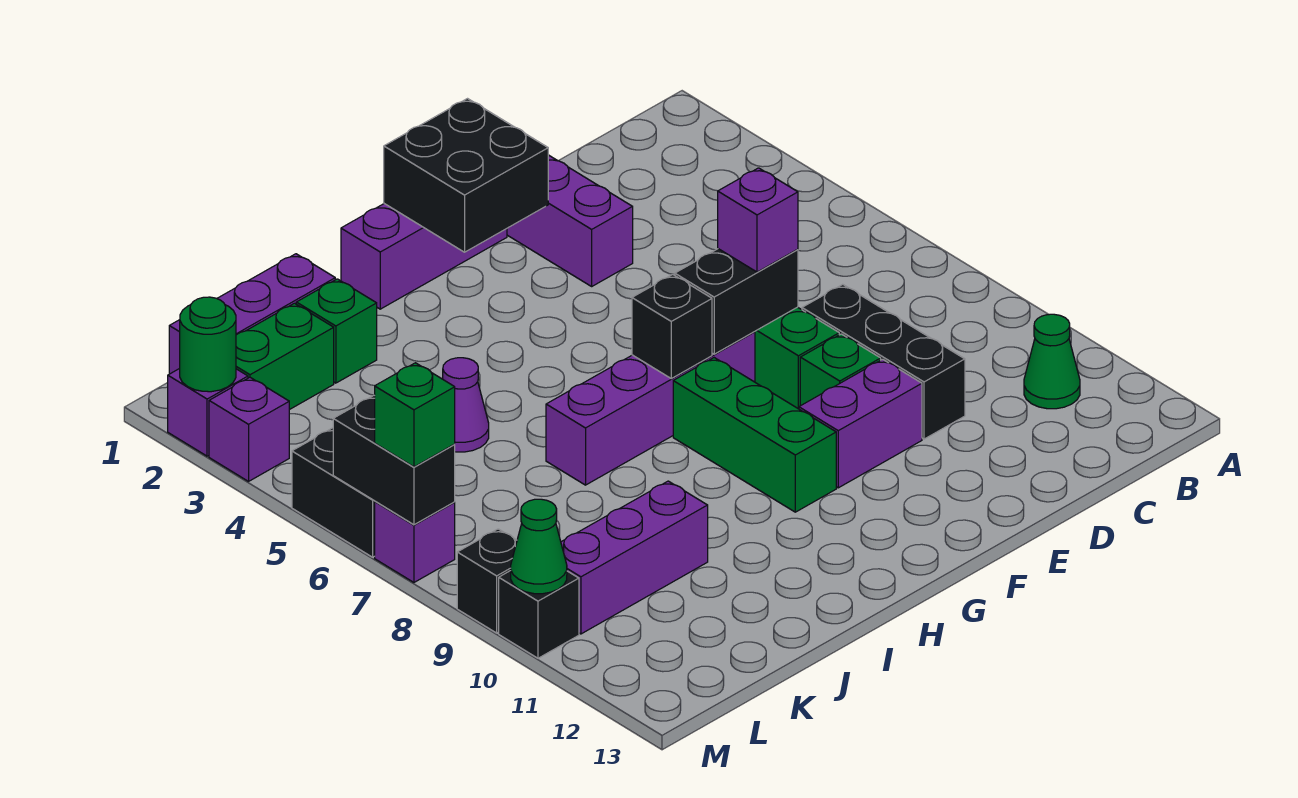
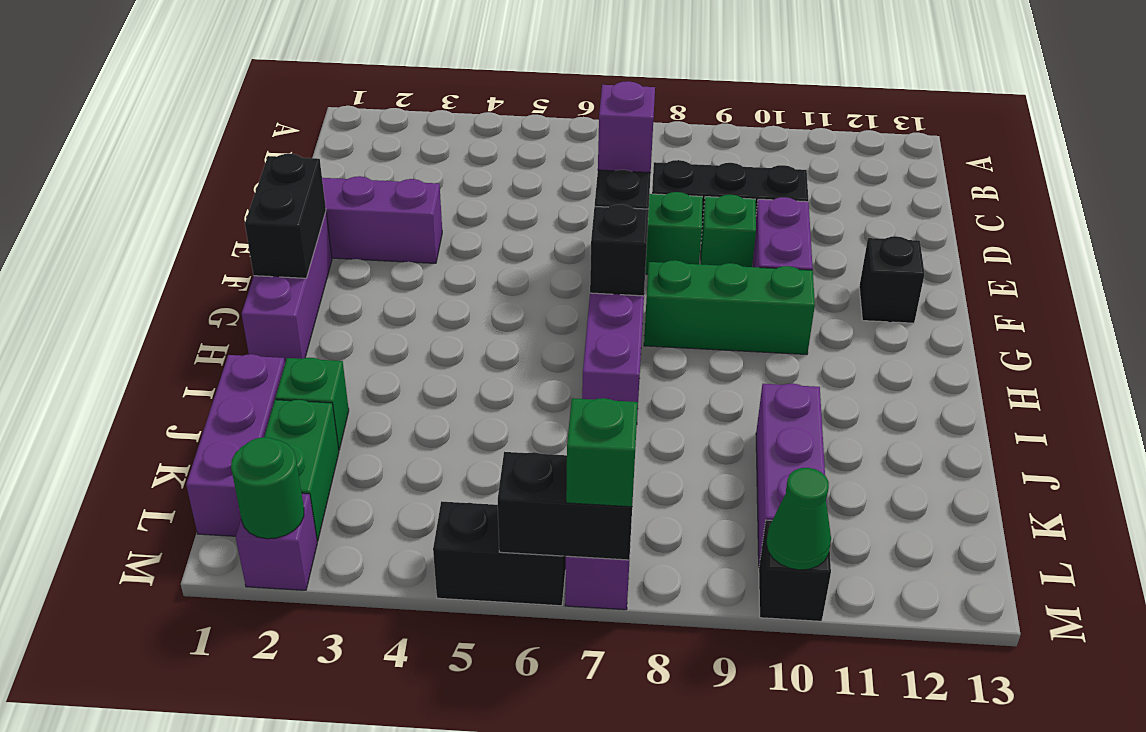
green 1x1 cone [1024,314,1080,409] -> none
black 2x2 brick [384,99,548,252] -> black 1x2 brick [245,154,326,278]
purple 1x1 cone [443,358,489,452] -> none
purple 1x1 brick [209,377,289,481] -> none
black 1x1 brick [457,529,517,633] -> black 1x1 brick moved to [859,236,925,323]

